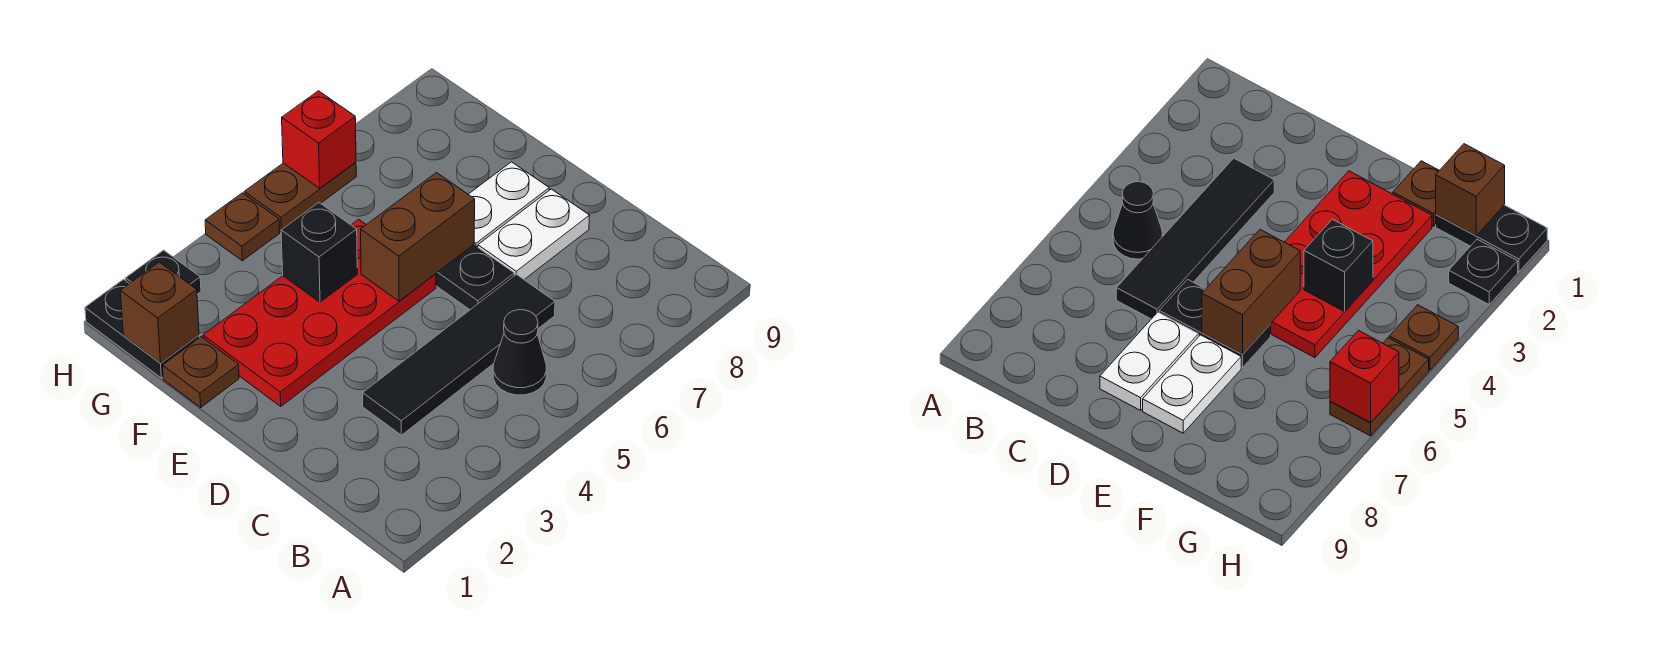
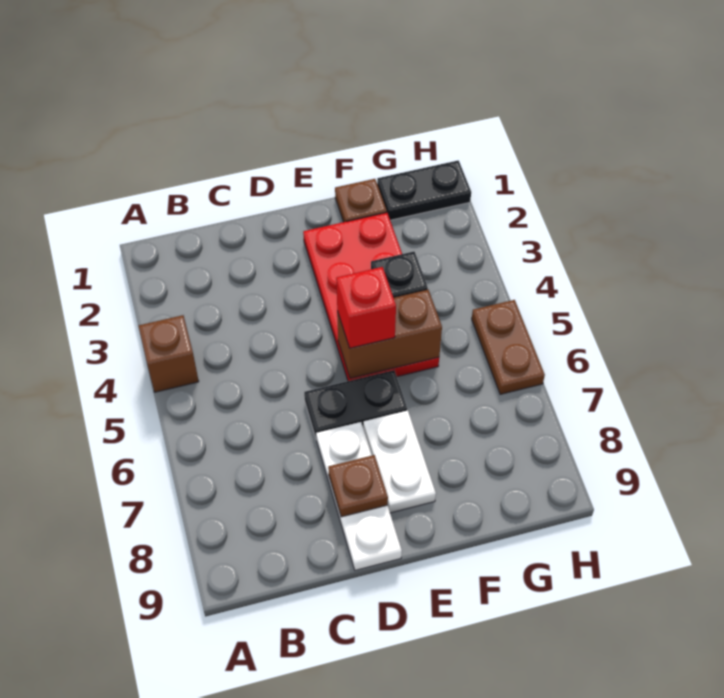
black 1x1 cone [493,310,546,395] -> none
black 1x4 tile [363,274,555,435] -> none
white 1x2 plate [478,189,590,279] -> white 1x3 plate [316,422,402,570]
brown 1x2 brick [361,173,475,301] -> brown 1x2 brick turned to [337,290,442,378]
brown 1x1 brick [120,262,199,363] -> brown 1x1 brick moved to [139,315,199,392]
black 1x1 plate [126,250,201,294] -> none
brown 1x1 plate [205,193,280,261] -> brown 1x1 plate moved to [328,455,388,517]
red 1x1 brick [282,91,356,188] -> red 1x1 brick moved to [336,267,396,348]

